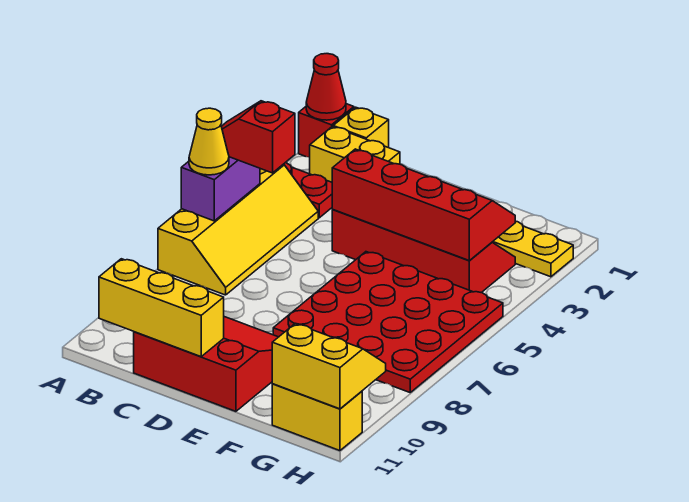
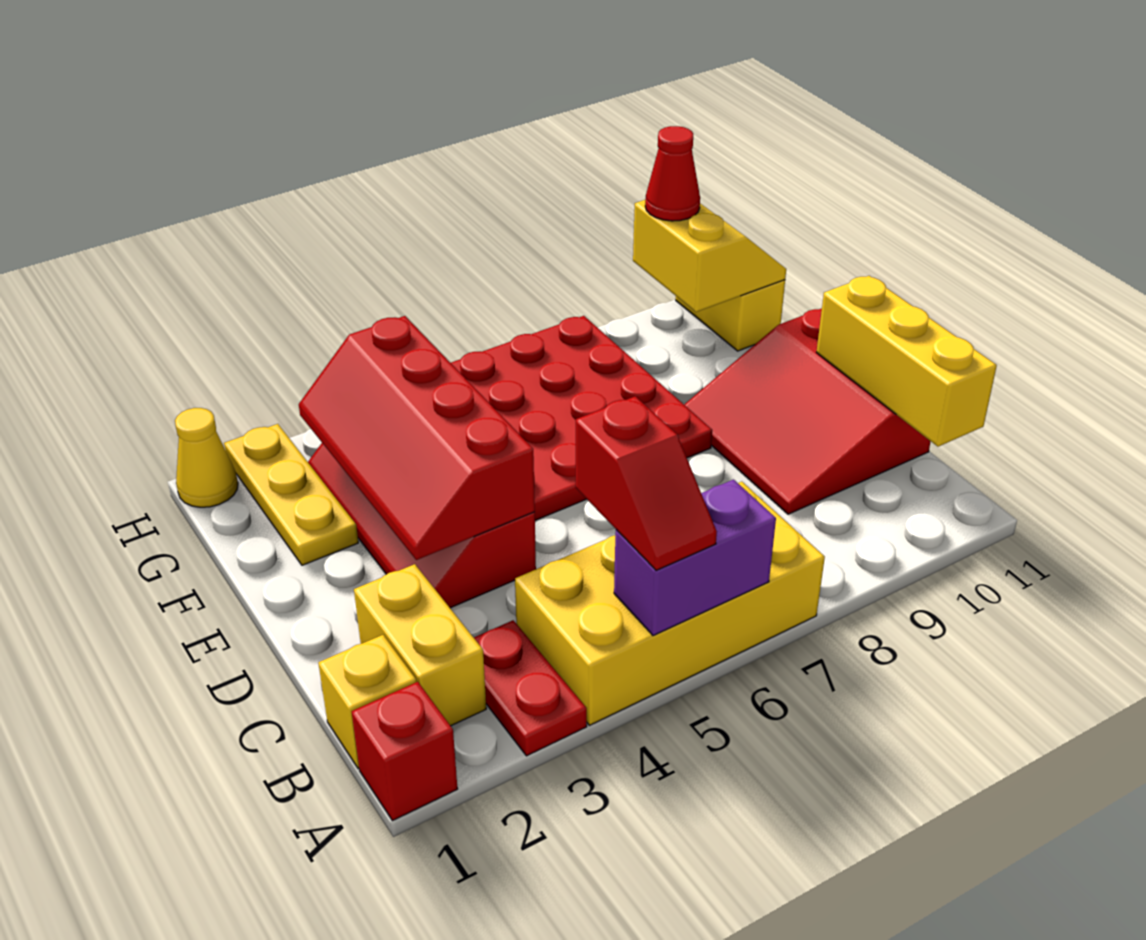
red 1x1 cone [306,54,346,120] -> red 1x1 cone moved to [645,126,700,221]
yellow 2x4 slope [158,164,318,295] -> yellow 2x4 brick [515,482,825,725]
yellow 1x1 cone [189,108,229,175] -> yellow 1x1 cone moved to [175,408,238,507]
yellow 2x2 slope [272,323,386,409] -> yellow 2x2 slope turned to [633,200,786,312]

